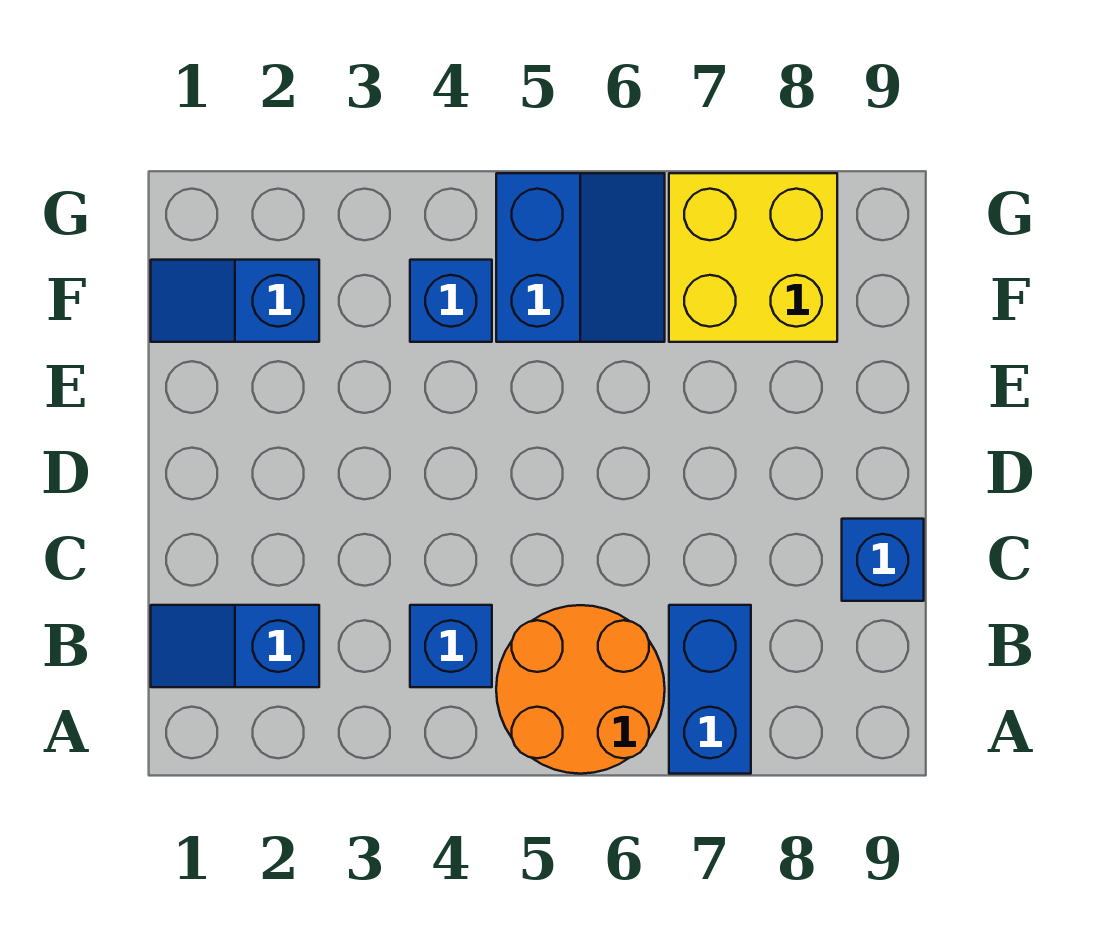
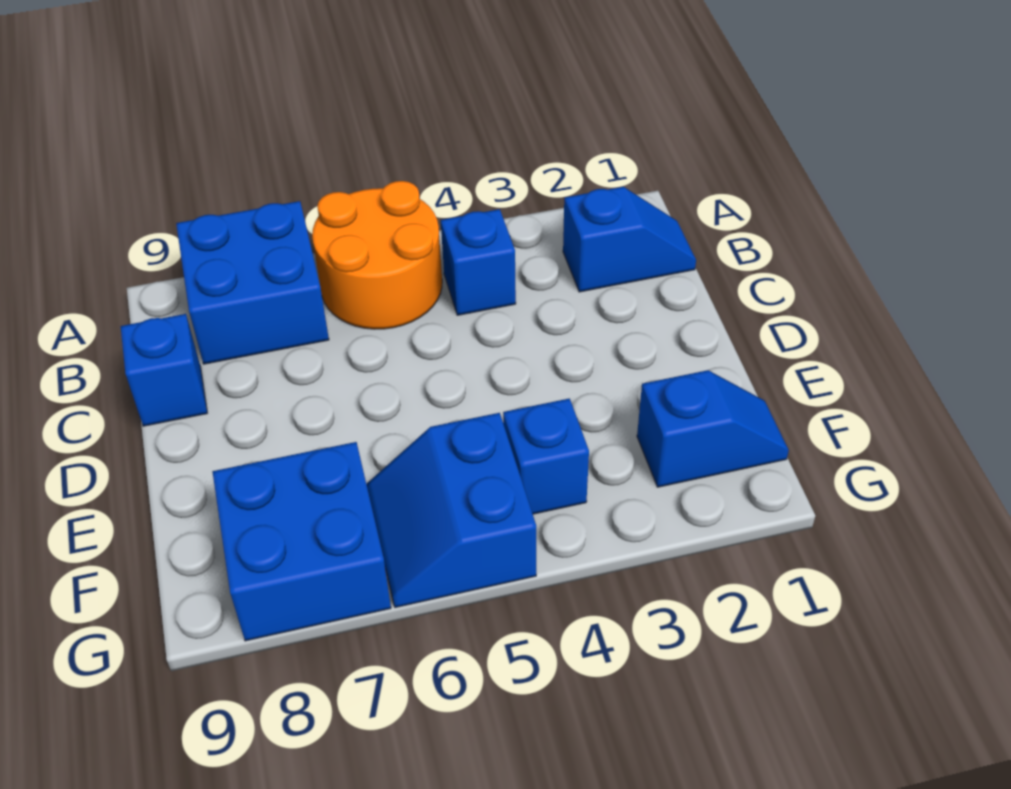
blue 1x2 brick [669,605,751,774] -> blue 2x2 brick [176,201,329,364]
yellow 2x2 brick [669,173,837,342] -> blue 2x2 brick [212,442,391,641]

